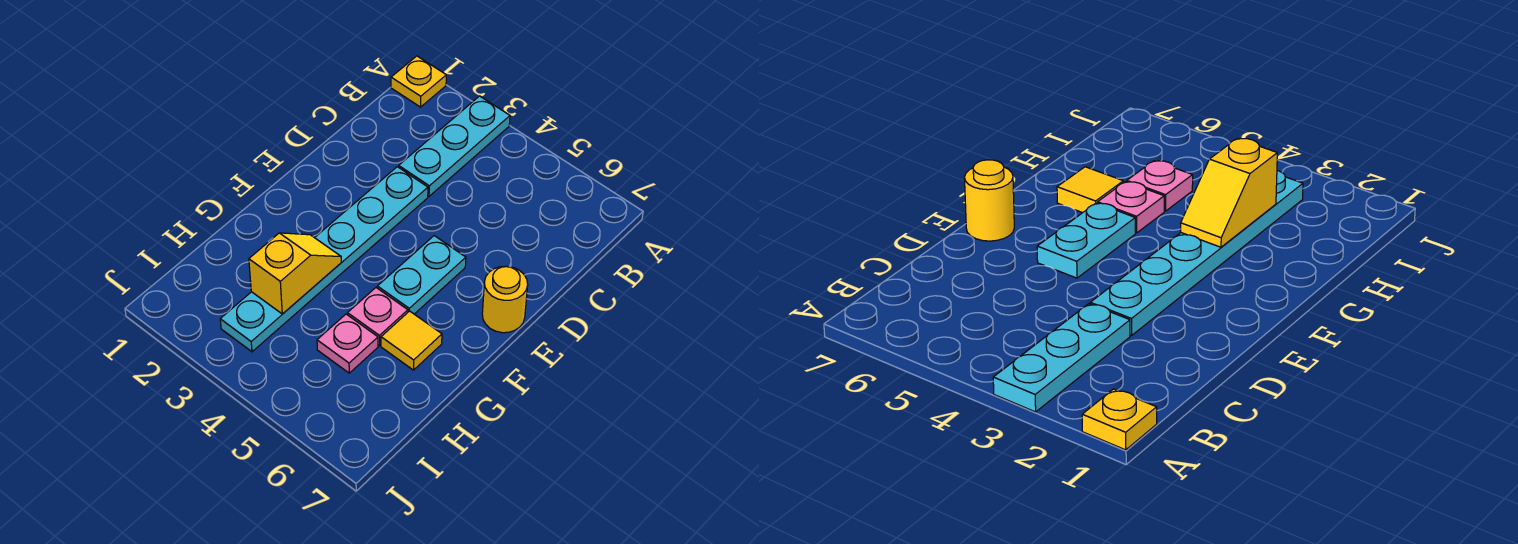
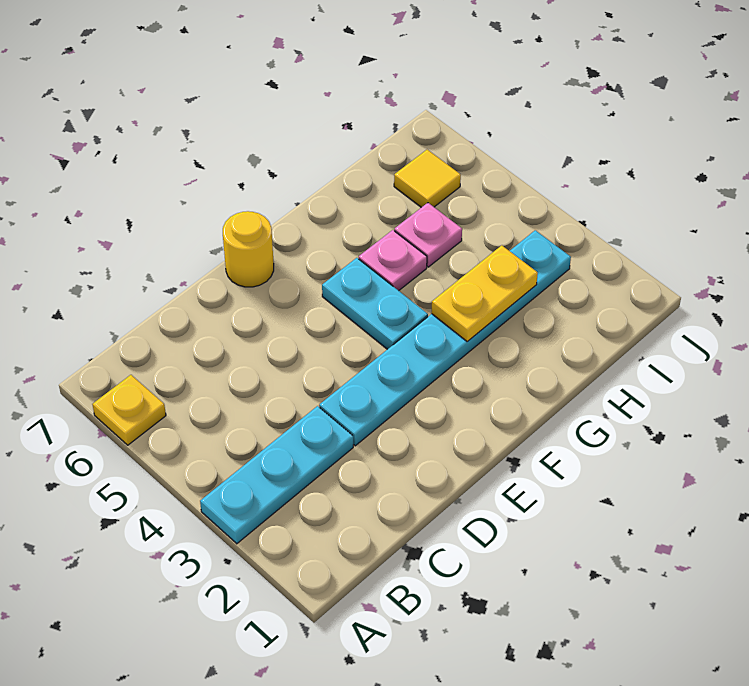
yellow 1x1 plate [391,56,446,107] -> yellow 1x1 plate moved to [92,375,166,445]
cyan 1x2 plate [377,236,466,314] -> cyan 1x2 plate turned to [322,258,428,349]
yellow 1x2 slope [249,233,341,314] -> yellow 1x2 plate [431,245,538,342]
yellow 1x1 tile [381,311,442,370] -> yellow 1x1 tile moved to [394,150,461,207]

